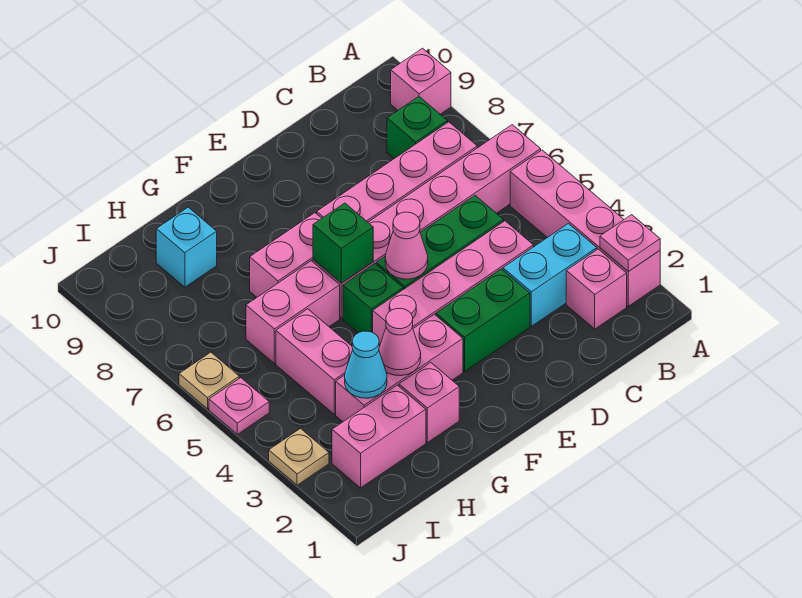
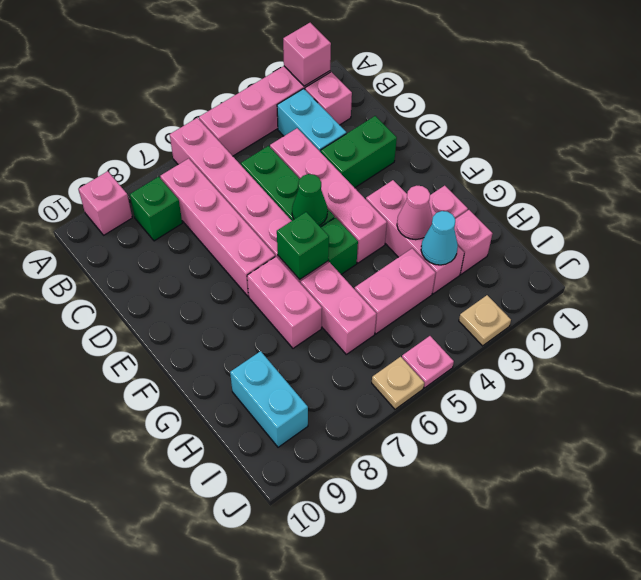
pink 1x1 plate [600,215,660,271] -> pink 1x1 brick [283,23,331,86]
green 1x2 brick [436,269,530,372] -> green 1x2 brick turned to [321,116,397,188]
pink 1x1 cone [385,212,428,279] -> green 1x1 cone [292,174,328,226]
pink 1x2 brick [332,385,426,488] -> pink 1x1 brick [454,210,492,274]
cyan 1x1 brick [156,207,217,287] -> cyan 1x2 brick [230,351,308,447]

